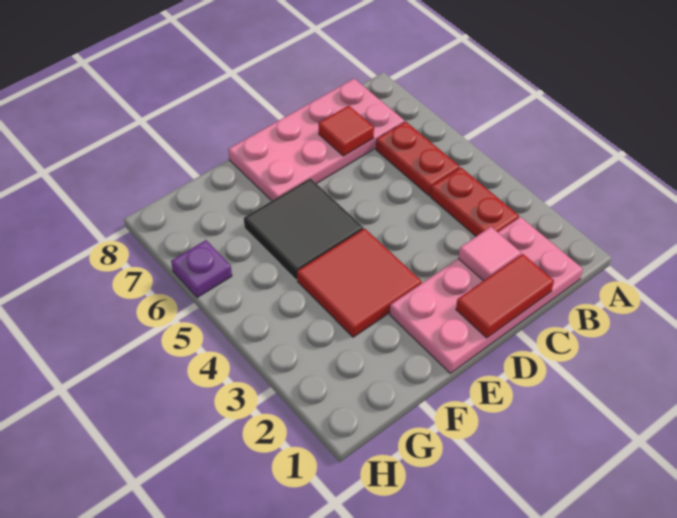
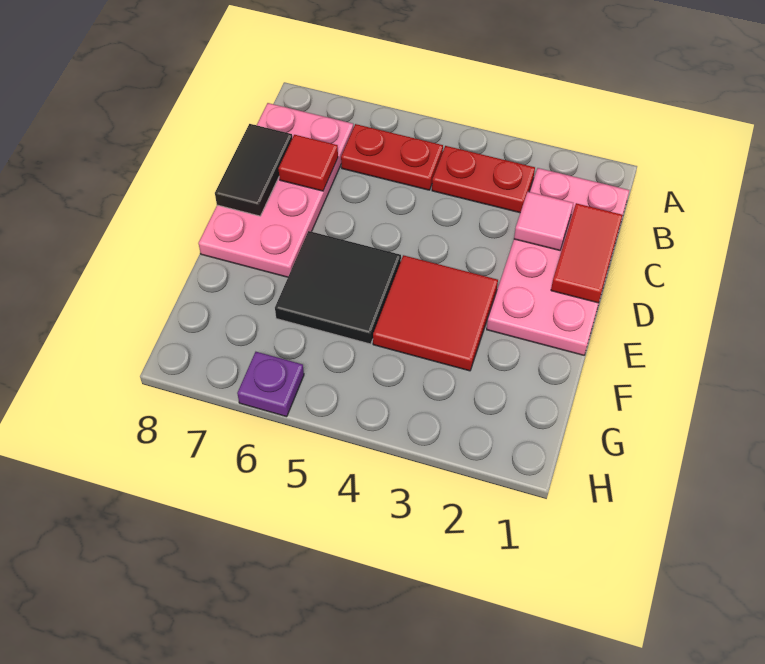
none -> black 1x2 tile [215,124,292,216]

